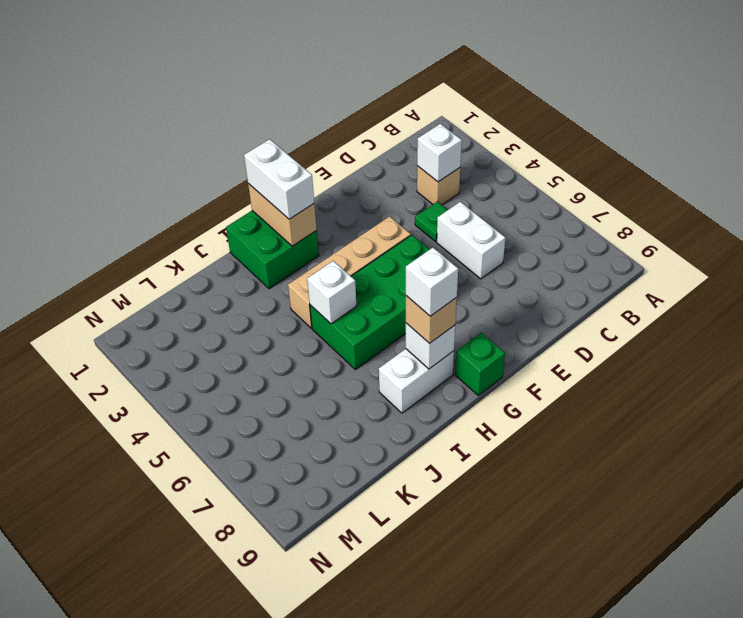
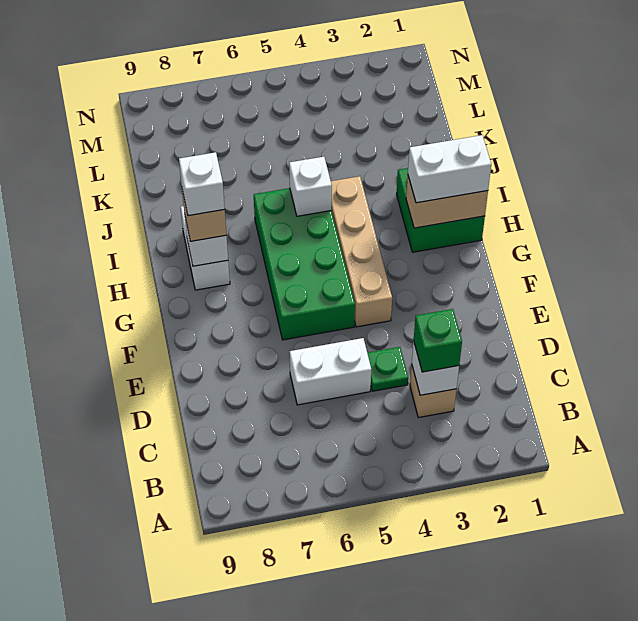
green 1x1 brick [455,333,505,395] -> green 1x1 brick moved to [414,309,462,372]

